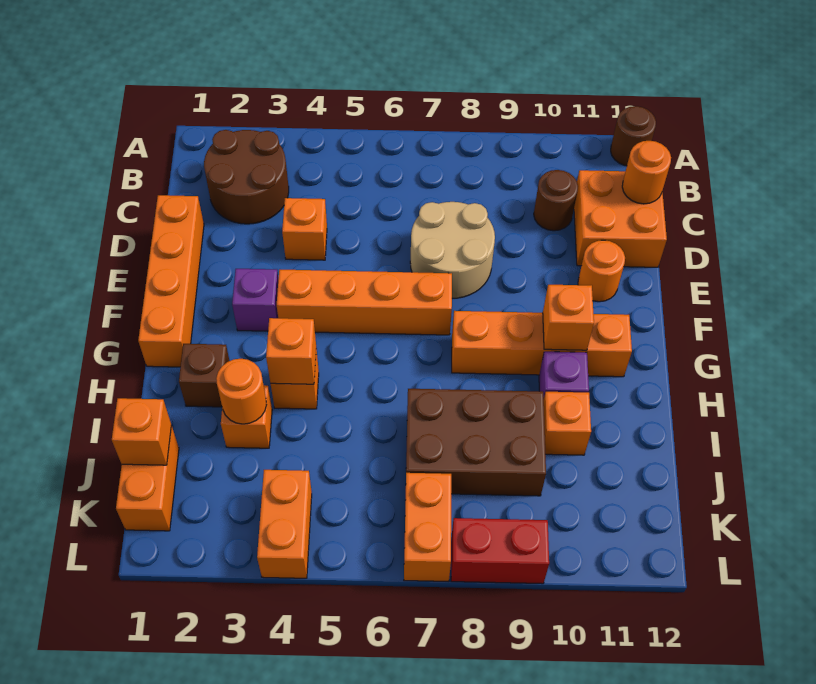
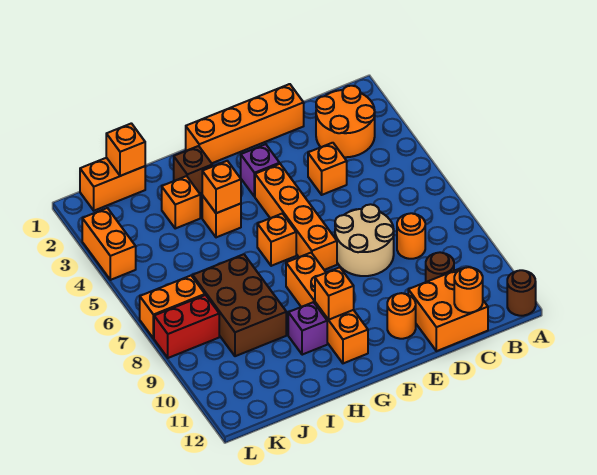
brown 2x2 round brick [204,130,289,224] -> orange 2x2 round brick [316,86,375,157]
orange 1x1 round brick [216,359,267,424] -> orange 1x1 round brick moved to [397,213,425,259]
orange 1x1 brick [544,392,591,455] -> orange 1x1 brick moved to [257,213,296,266]
orange 1x2 brick [257,470,312,578] -> orange 1x2 brick turned to [82,208,136,280]
red 1x2 brick [451,518,549,584] -> red 1x2 brick turned to [154,295,219,358]

